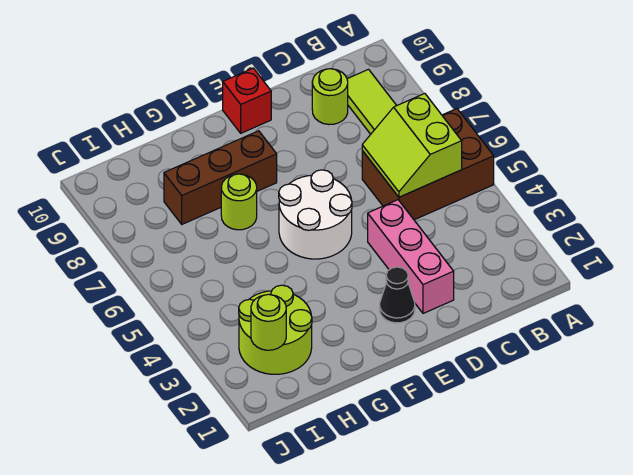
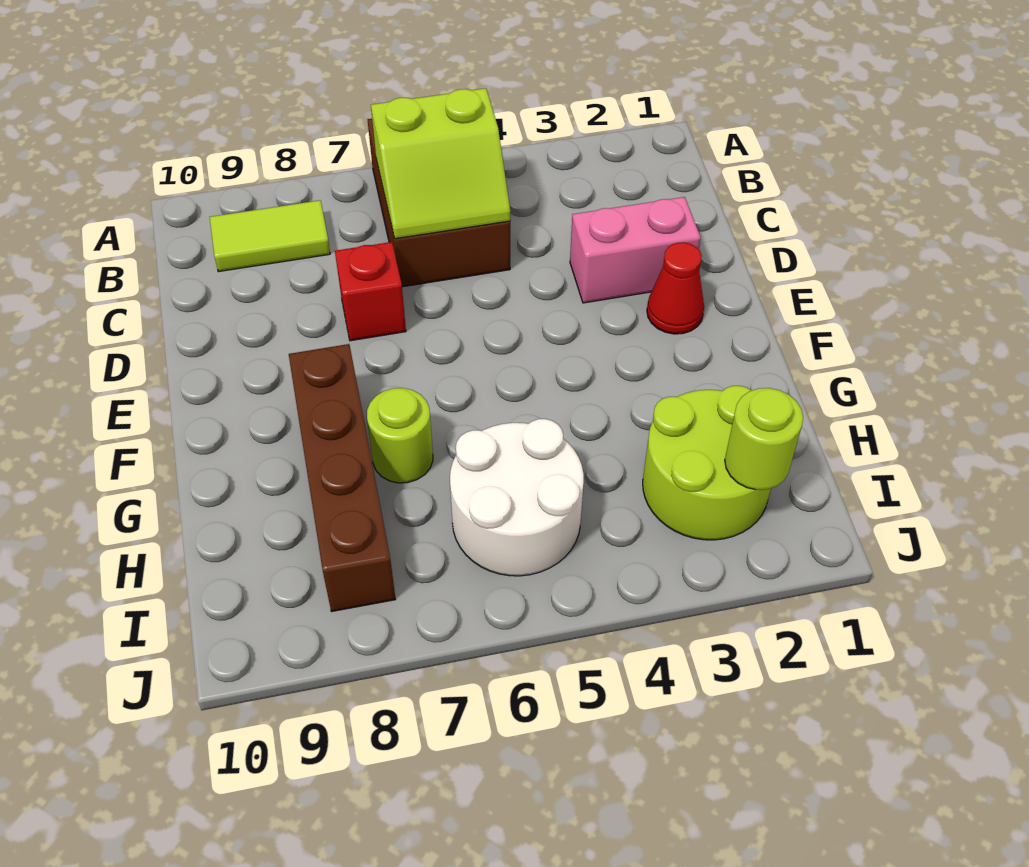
lime 1x1 round brick [312,69,348,125] -> none
pink 1x3 brick [368,200,454,313] -> pink 1x2 brick [570,197,701,303]
black 1x1 cone [380,267,415,323] -> red 1x1 cone [647,242,704,334]
white 2x2 round brick [279,170,352,259] -> white 2x2 round brick moved to [450,419,584,576]
red 1x1 brick [223,68,271,133] -> red 1x1 brick moved to [335,242,406,341]
brown 1x3 brick [164,131,277,224] -> brown 1x4 brick [289,344,396,612]

